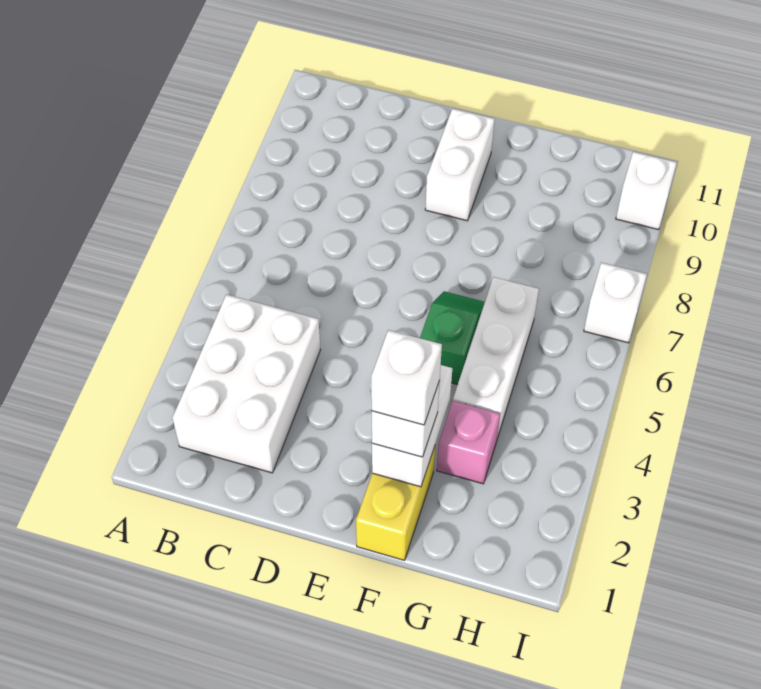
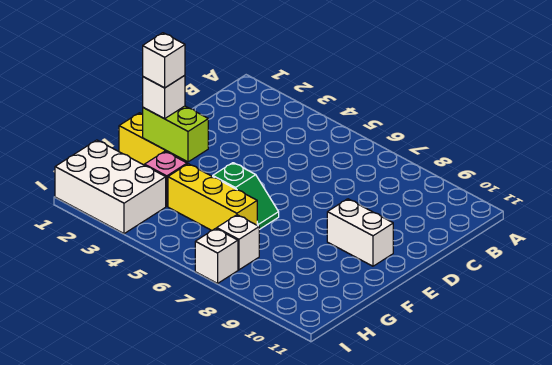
white 2x3 brick [173,294,321,473] -> white 2x3 brick moved to [55,140,166,234]
white 1x2 brick [372,365,452,487] -> lime 1x2 brick [143,106,208,162]
white 1x3 brick [453,277,539,438] -> yellow 1x3 brick [168,164,257,231]
white 1x1 brick [616,152,677,230] -> white 1x1 brick moved to [217,215,259,270]

